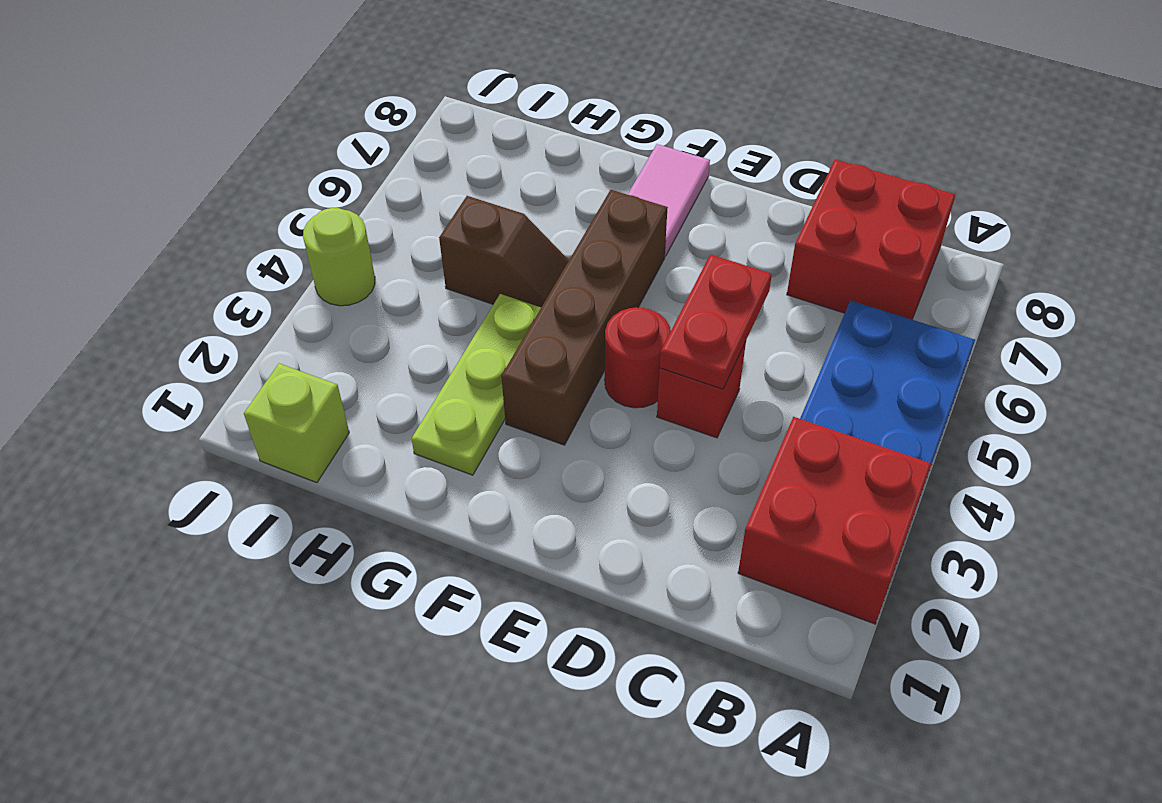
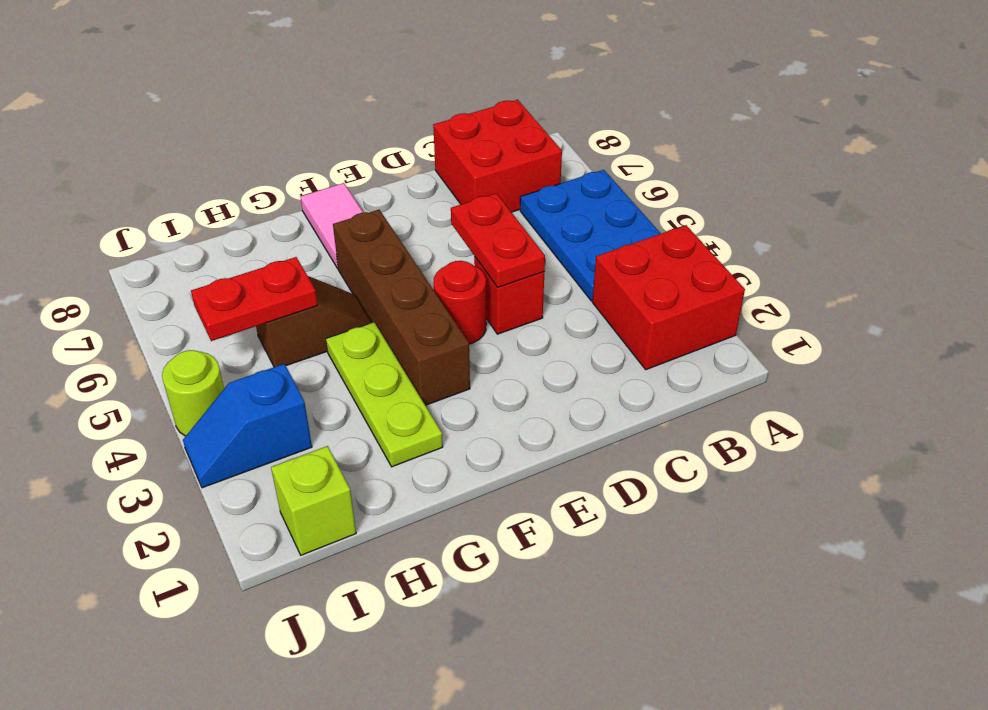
none -> red 1x2 plate [191,257,318,341]
none -> blue 1x2 slope [183,364,312,488]

